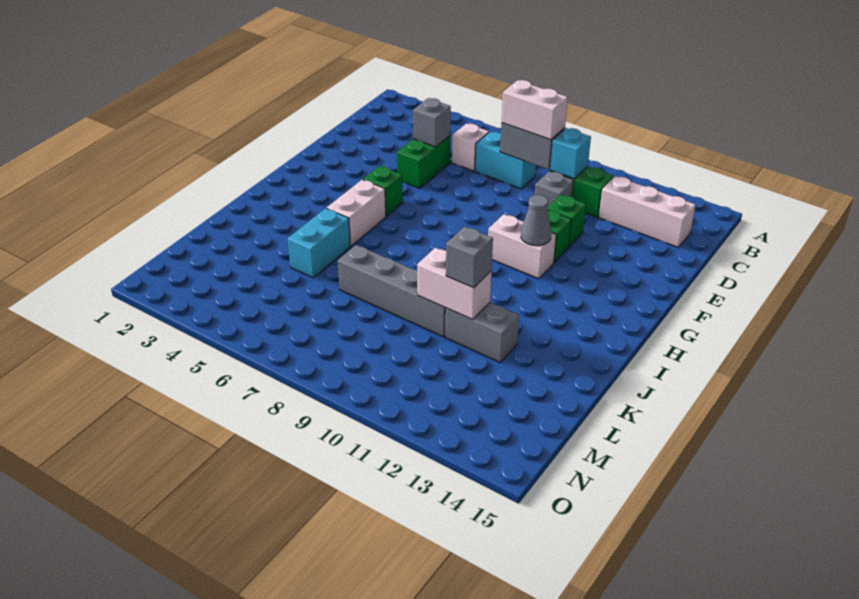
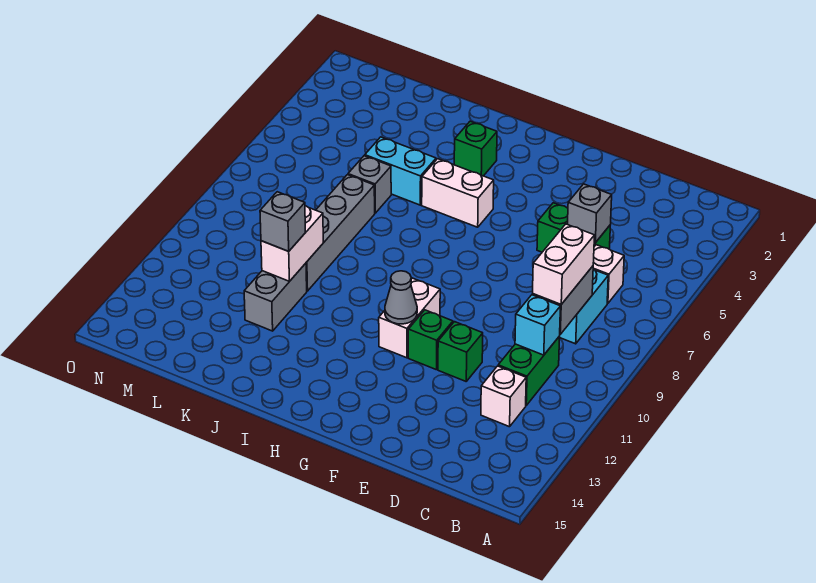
white 1x3 brick [599,176,696,247] -> white 1x1 brick [481,366,526,427]
grey 1x1 brick [535,171,574,207] -> grey 1x1 brick moved to [348,156,391,213]
green 1x1 brick [363,166,403,216] -> green 1x1 brick moved to [454,121,497,176]

